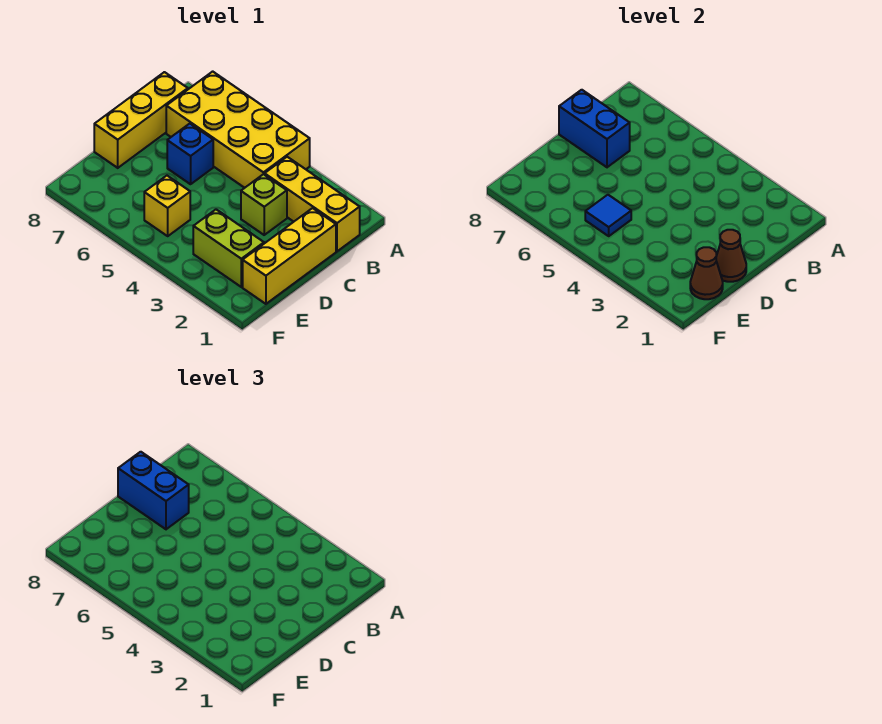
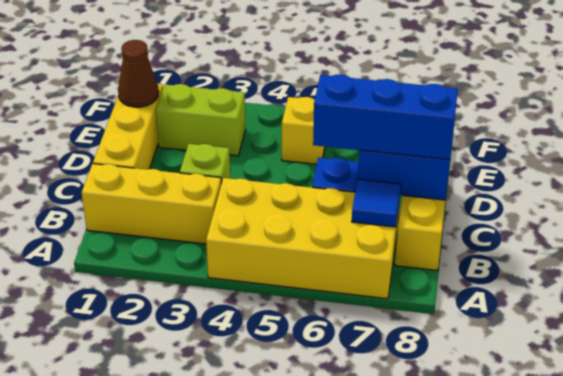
blue 1x2 brick [118,452,189,529] -> blue 1x3 brick [313,74,458,160]
brown 1x1 cone [716,230,746,282] -> none
blue 1x1 tile [585,195,631,236] -> blue 1x1 tile moved to [352,179,401,227]

